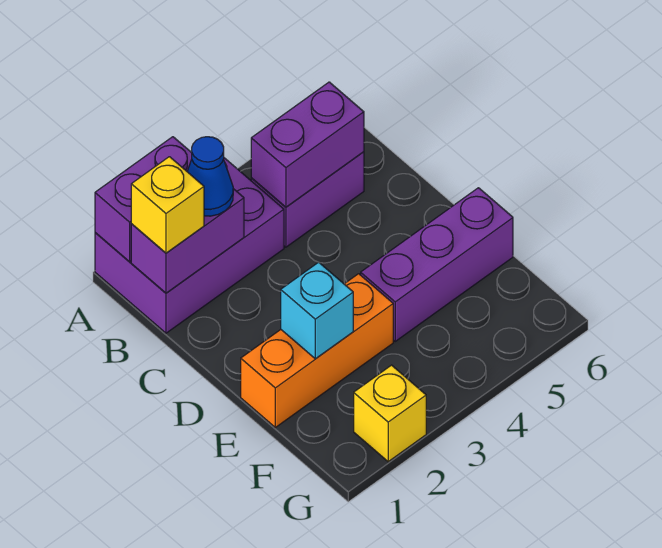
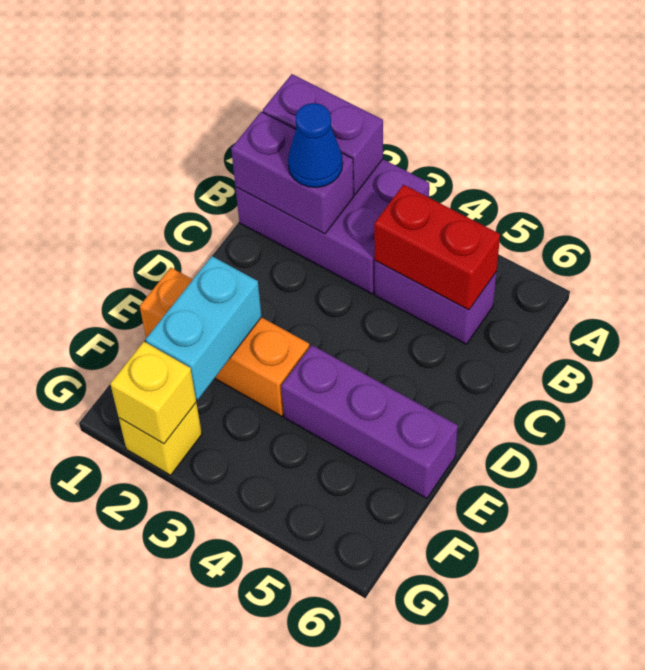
yellow 1x1 brick [131,157,204,253] -> yellow 1x1 brick moved to [110,342,196,444]
purple 1x2 brick [251,82,364,207] -> red 1x2 brick [374,185,500,310]
cyan 1x1 brick [281,262,353,359] -> cyan 1x2 brick [146,256,262,400]

